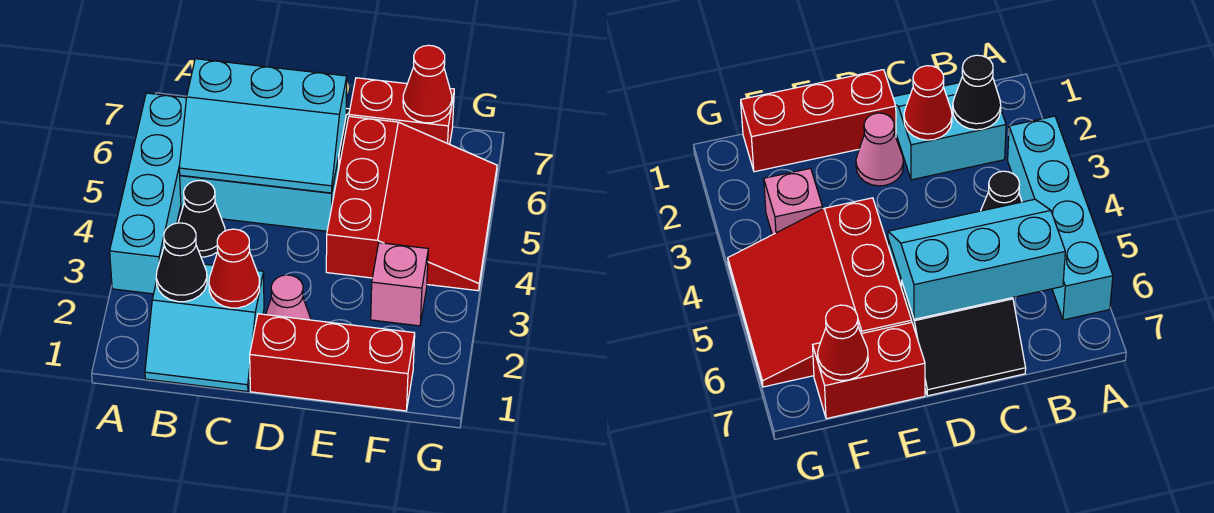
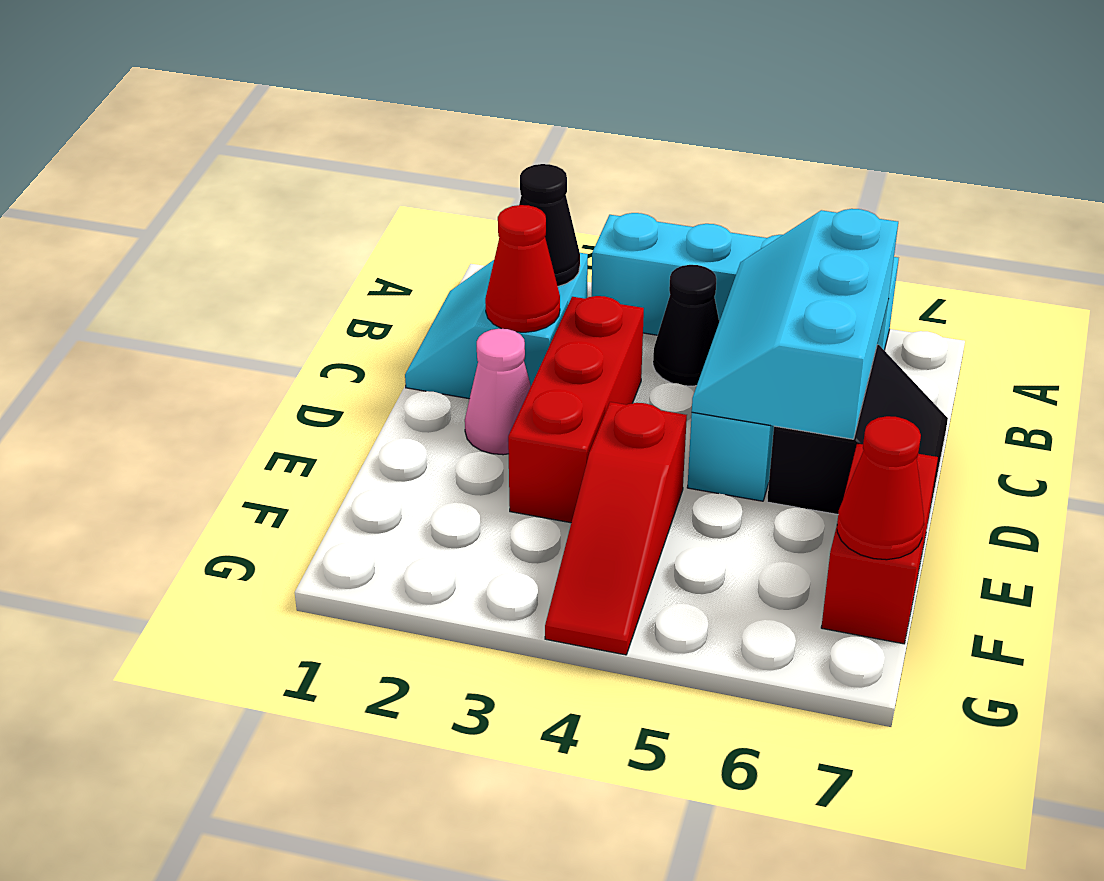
red 1x3 brick [250,314,415,411] -> red 1x3 brick moved to [508,296,644,523]
red 3x3 slope [326,116,497,291] -> red 1x3 slope [545,402,687,655]
pink 1x1 brick [371,243,428,326] -> none

